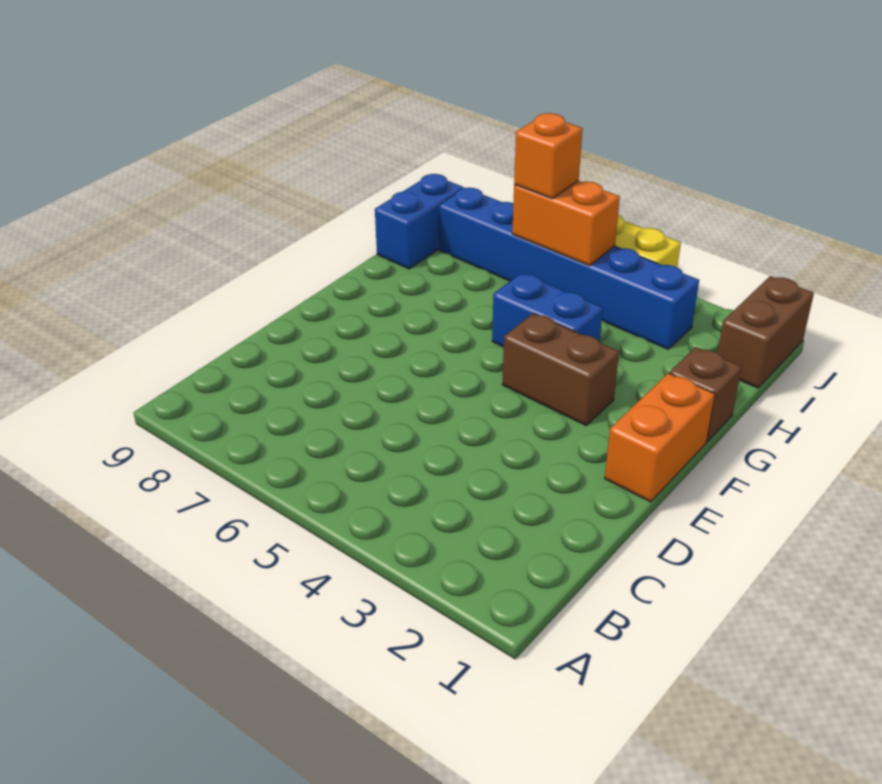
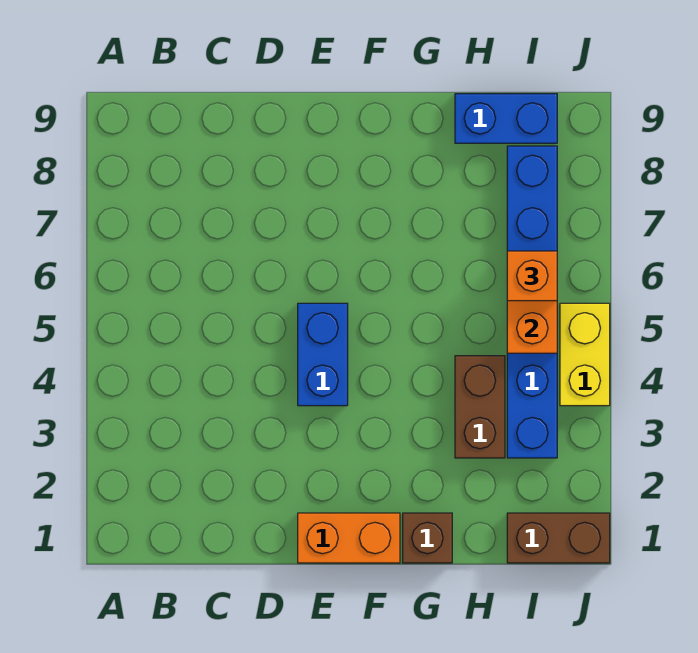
brown 1x2 brick [502,313,619,425] -> brown 1x2 brick moved to [455,356,505,458]
blue 1x2 brick [492,273,603,347] -> blue 1x2 brick moved to [298,303,348,406]

